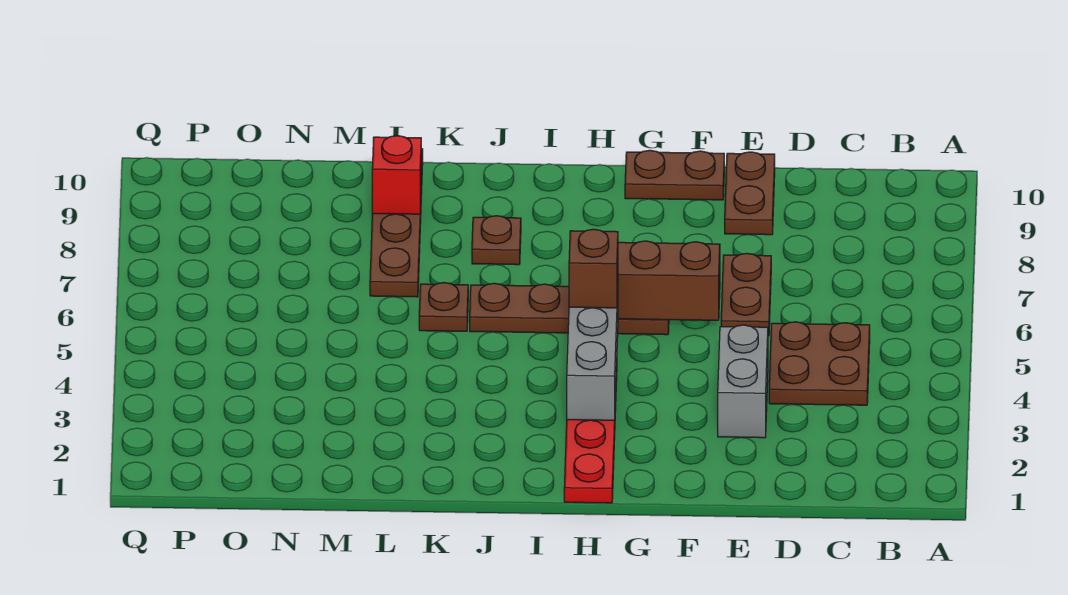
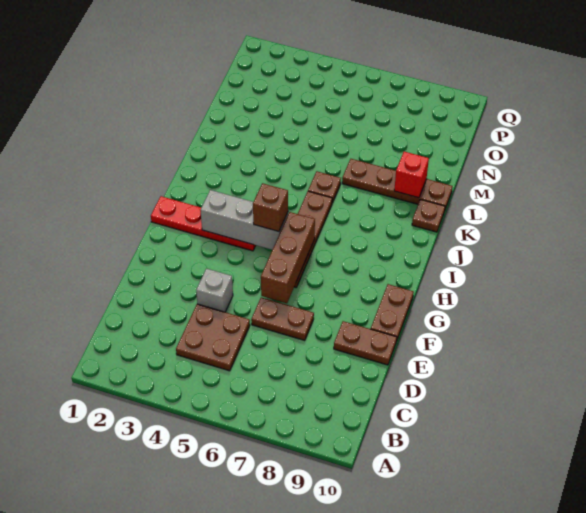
grey 1x2 brick [718,325,768,438] -> grey 1x1 brick [196,269,233,312]
brown 1x1 plate [472,216,521,265] -> brown 1x1 plate moved to [412,199,445,232]

